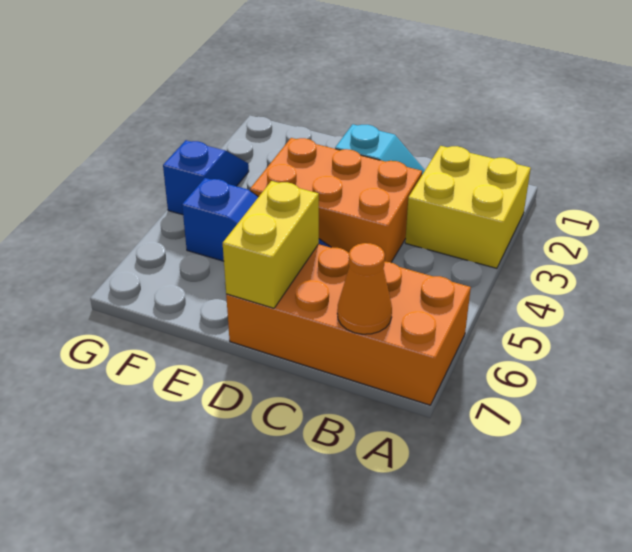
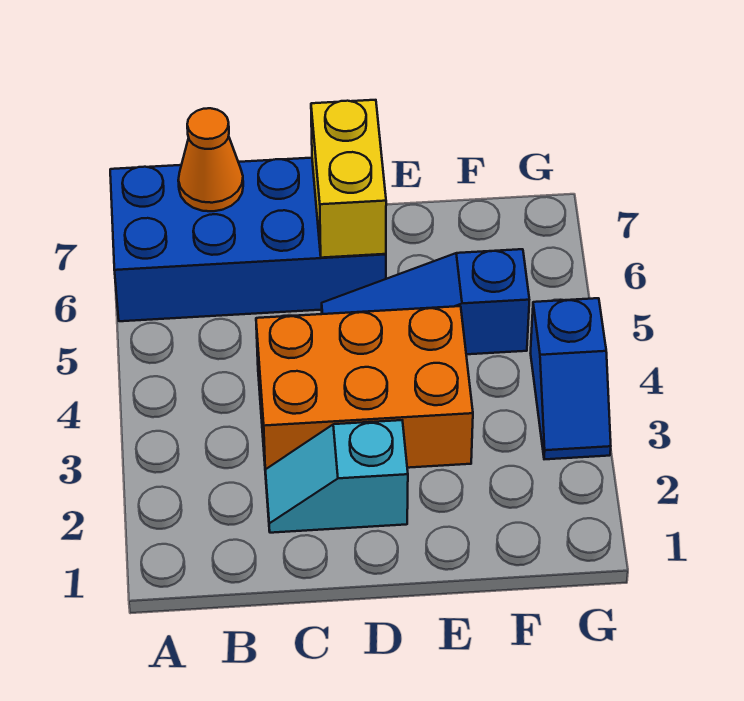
yellow 2x2 brick [405,146,531,268] -> none
orange 2x4 brick [226,244,471,405] -> blue 2x4 brick [110,158,386,321]

